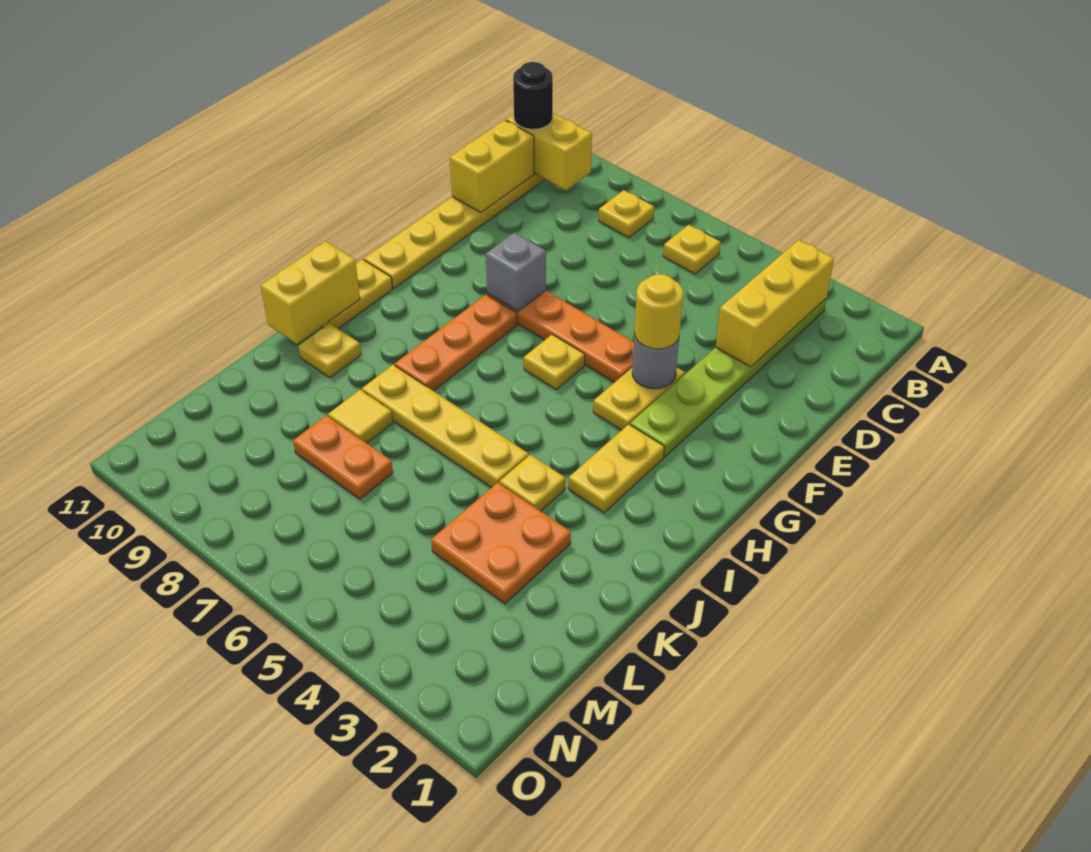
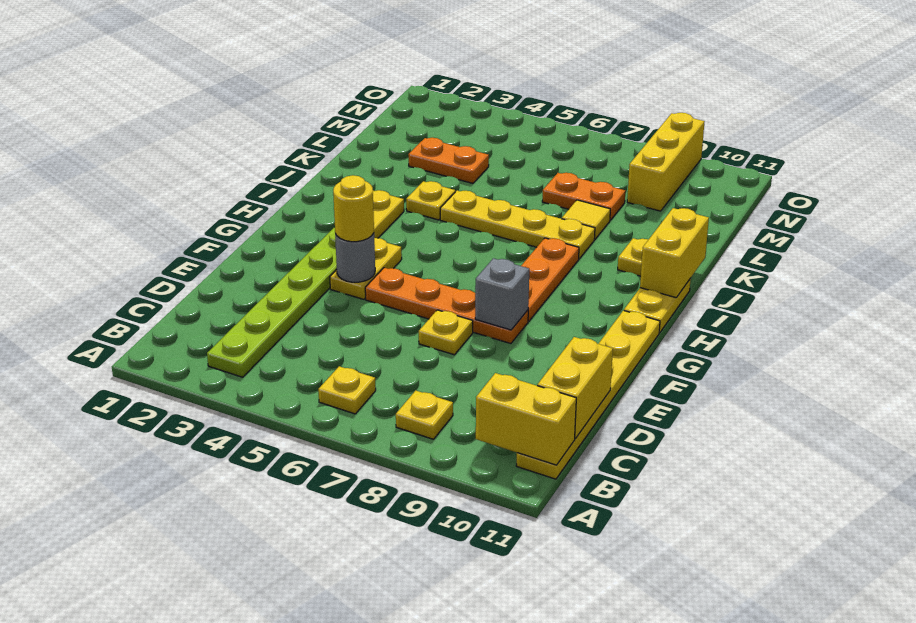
yellow 1x3 brick [716,240,834,367] -> yellow 1x3 brick moved to [627,113,705,211]
black 1x1 round brick [513,62,553,129] -> none
yellow 1x1 plate [524,335,585,390] -> yellow 1x1 plate moved to [419,310,473,355]
orange 2x2 plate [431,483,571,604] -> orange 1x2 plate [408,138,489,183]

